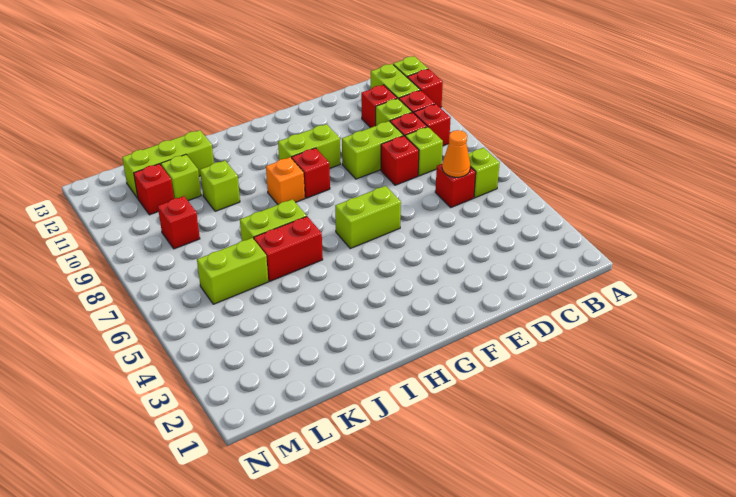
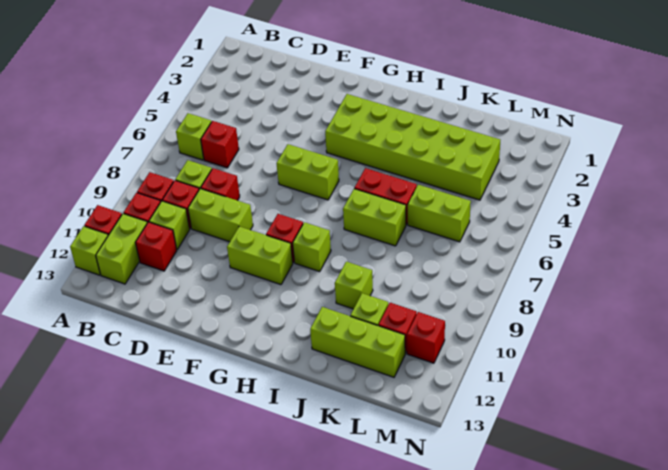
orange 1x1 cone [442,130,470,177] -> none
none -> lime 2x6 brick [325,94,500,200]
orange 1x1 brick [266,157,305,205] -> lime 1x1 brick [293,222,331,272]
red 1x1 brick [158,196,200,249] -> red 1x1 brick moved to [407,312,445,363]

